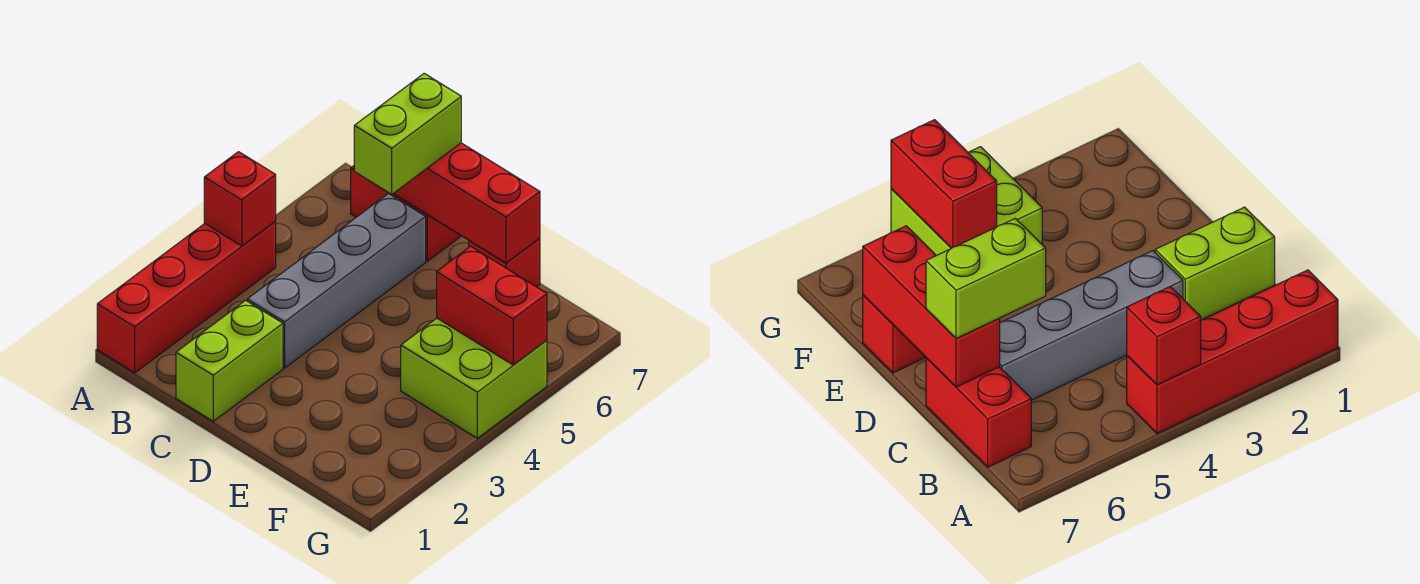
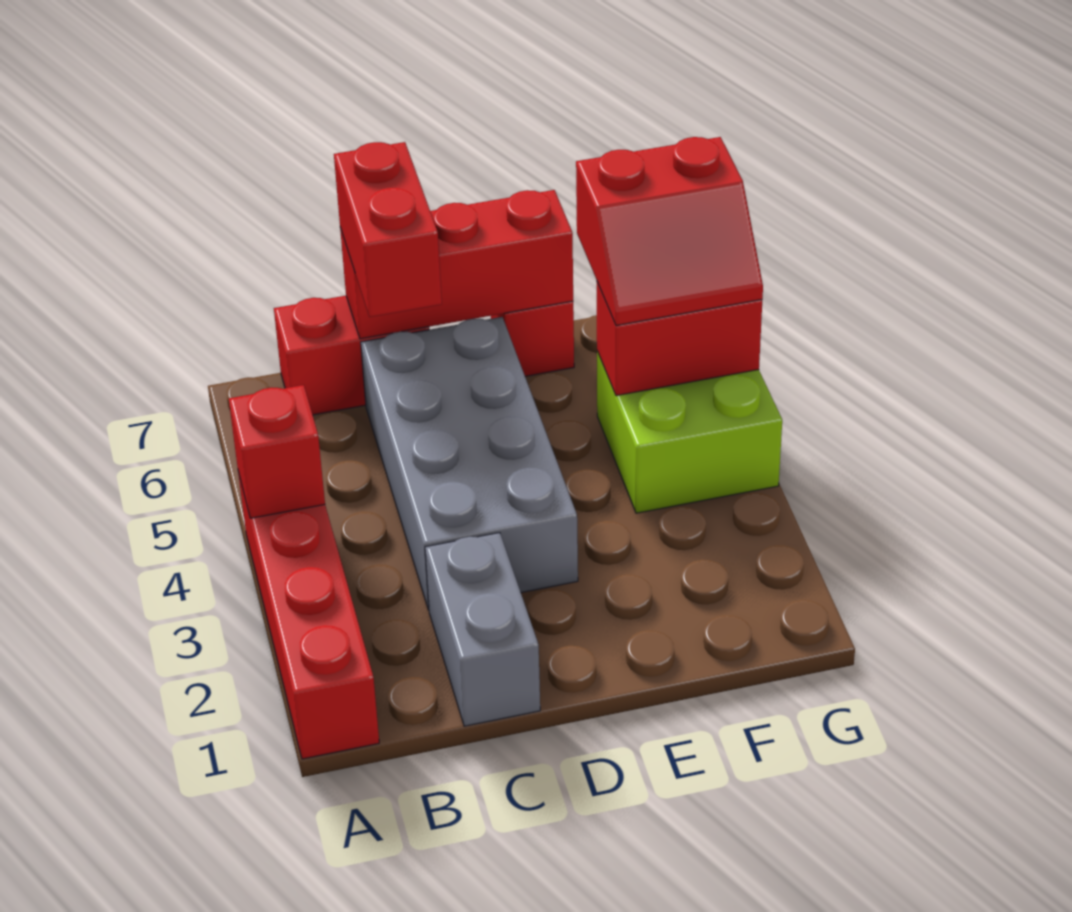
lime 1x2 brick [176,300,283,421] -> grey 1x2 brick [425,533,540,726]
grey 1x4 brick [247,194,426,368] -> grey 2x4 brick [361,317,578,610]
lime 1x2 brick [354,74,461,194] -> red 1x2 brick [334,142,442,317]
none -> red 2x2 slope [576,137,763,326]

